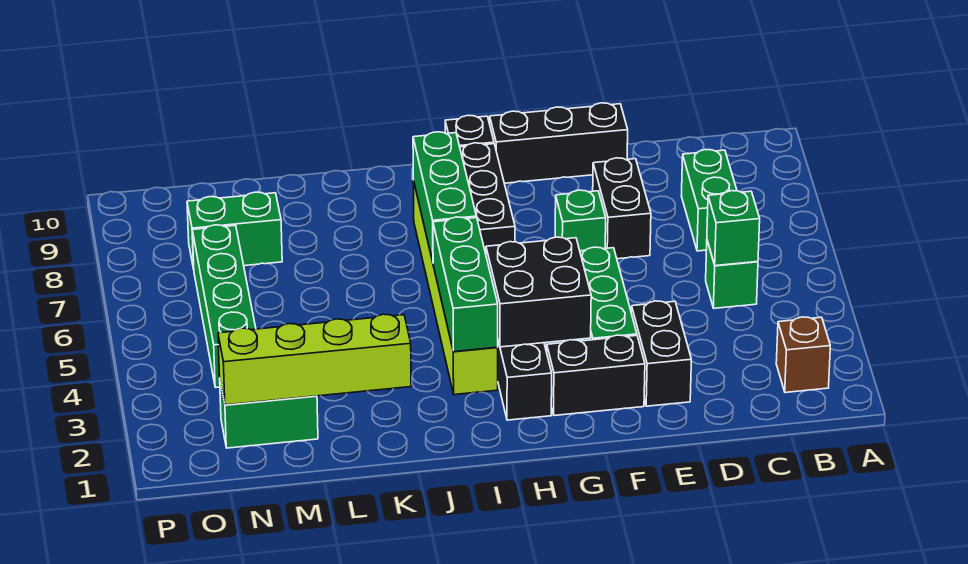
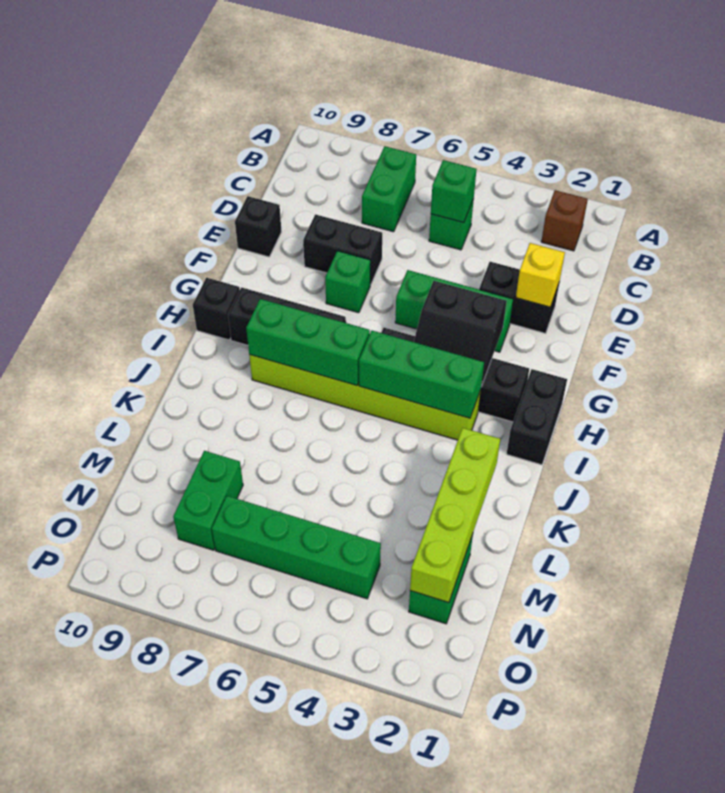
green 1x2 brick [681,150,737,251] -> green 1x2 brick turned to [362,146,416,232]
none -> yellow 1x1 brick [516,243,565,307]
black 1x3 brick [490,103,628,183] -> black 1x1 brick [235,196,282,257]
black 1x2 brick [547,335,645,416] -> black 1x2 brick moved to [507,369,567,465]
black 2x2 brick [486,237,591,347] -> black 2x2 slope [414,281,507,387]

